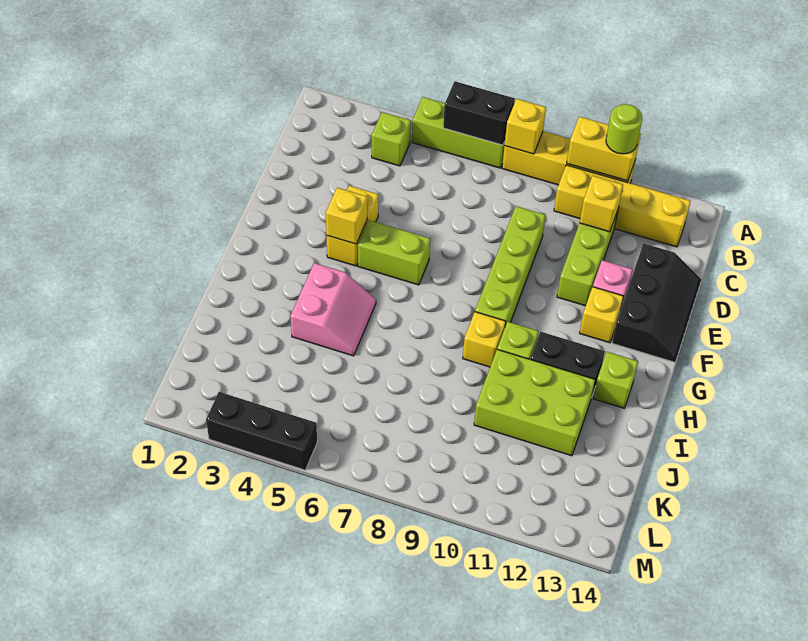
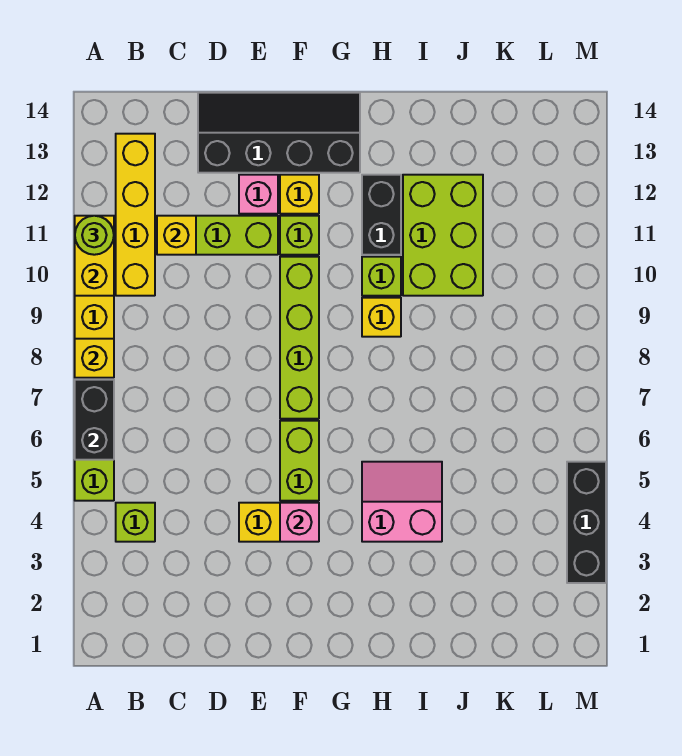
lime 1x4 brick [475,206,546,326] -> lime 1x4 brick turned to [280,257,319,419]
black 2x3 slope [612,243,701,362] -> black 2x4 slope [198,93,360,173]
yellow 1x1 brick [326,188,367,244] -> pink 1x1 brick [280,503,319,542]
lime 1x1 brick [593,352,638,408] -> lime 1x1 brick moved to [280,216,319,255]

